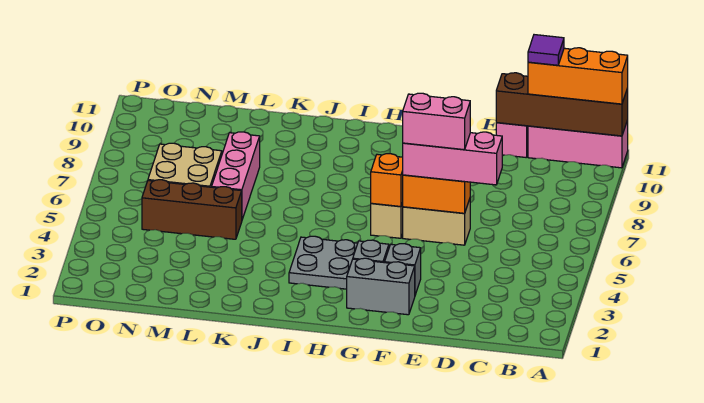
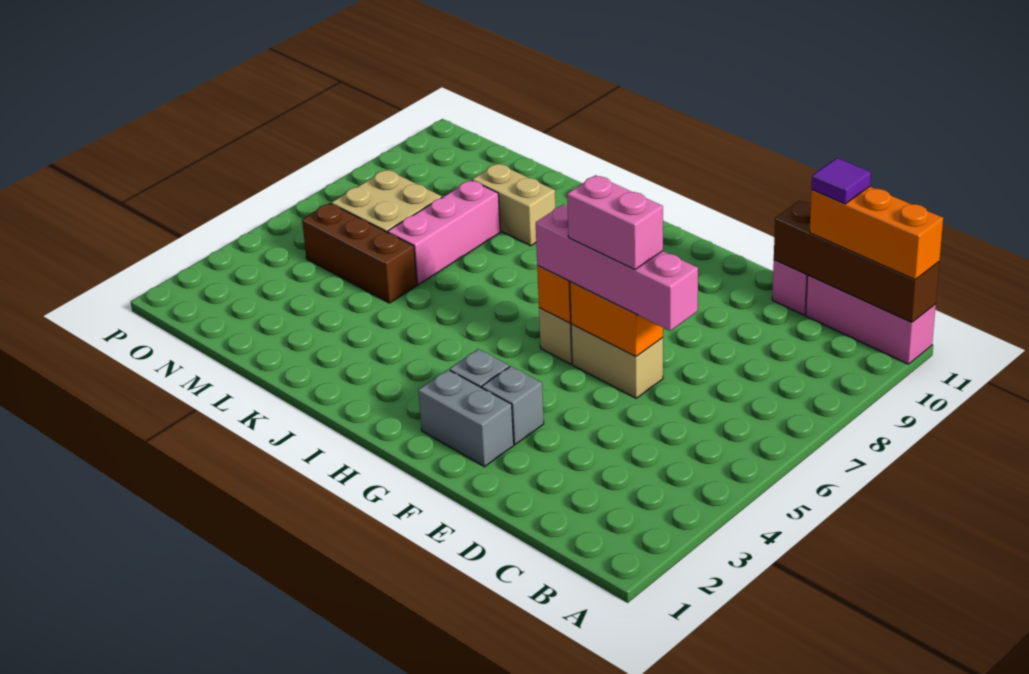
pink 1x3 brick [403,132,502,185] -> pink 1x4 brick [536,204,698,331]
grey 2x2 plate [289,236,358,289] -> none
none -> tan 1x2 brick [472,163,555,246]

